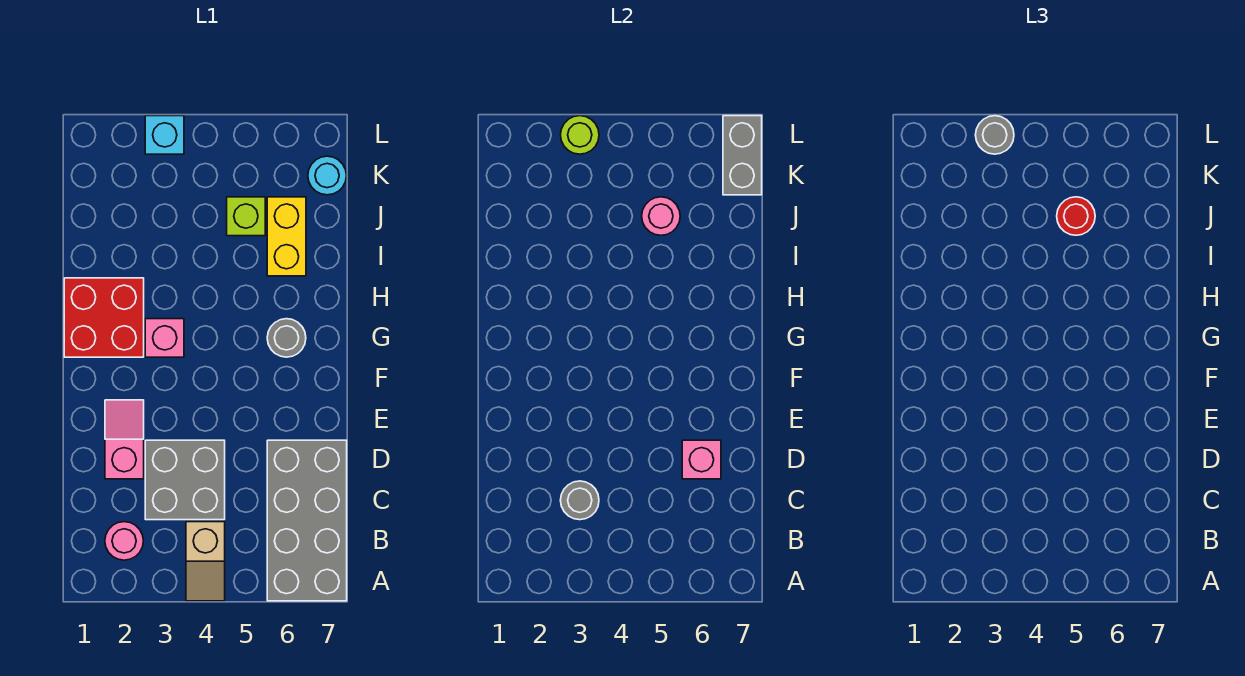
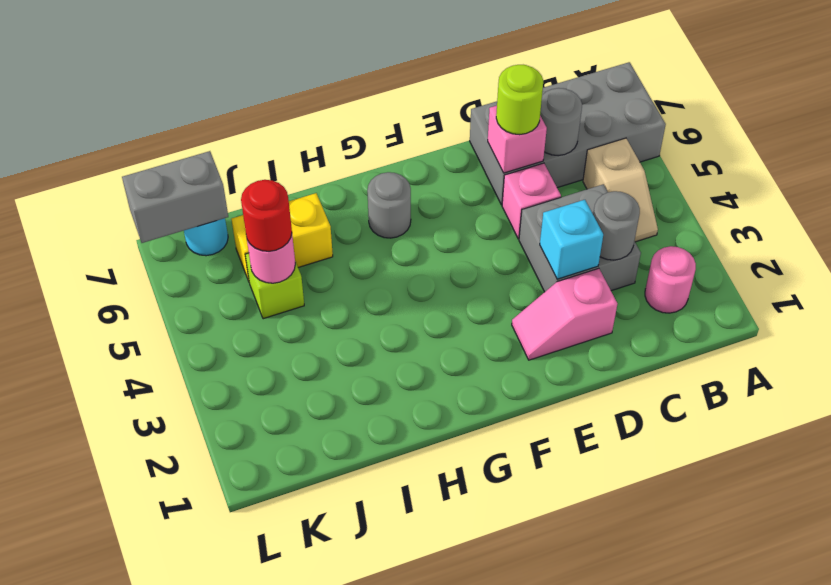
tan 1x2 slope [186,522,225,601] -> tan 1x2 slope turned to [583,138,658,242]
red 2x2 brick [64,278,144,357] -> none
pink 1x1 brick [145,319,184,357] -> pink 1x1 brick moved to [502,163,561,239]
cyan 1x1 brick [145,116,184,154] -> cyan 1x1 brick moved to [540,200,603,279]
lime 1x1 round brick [561,116,599,154] -> lime 1x1 round brick moved to [496,65,543,135]
grey 1x1 round brick [976,116,1014,154] -> grey 1x1 round brick moved to [540,88,582,156]

